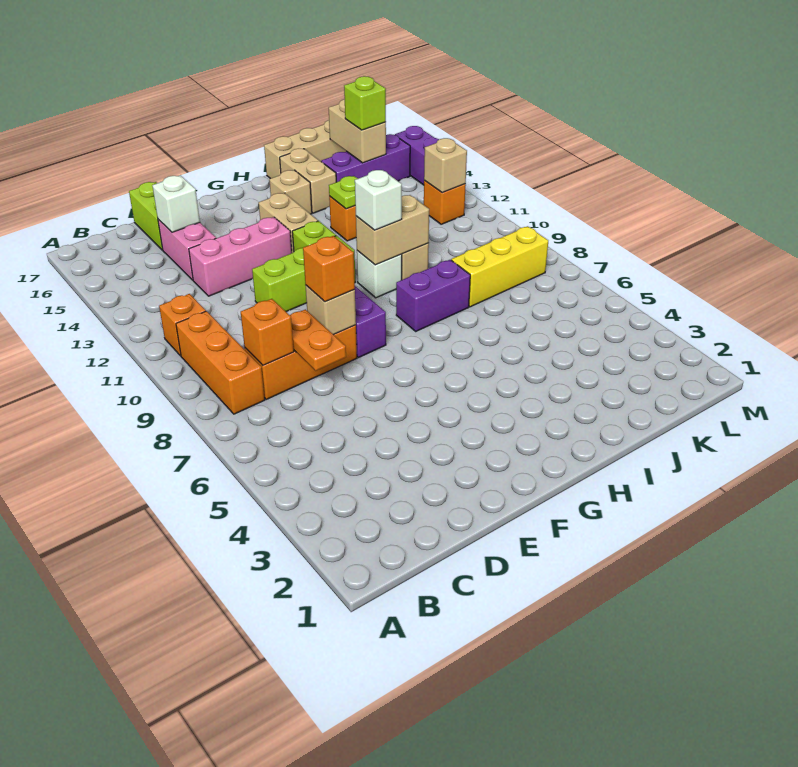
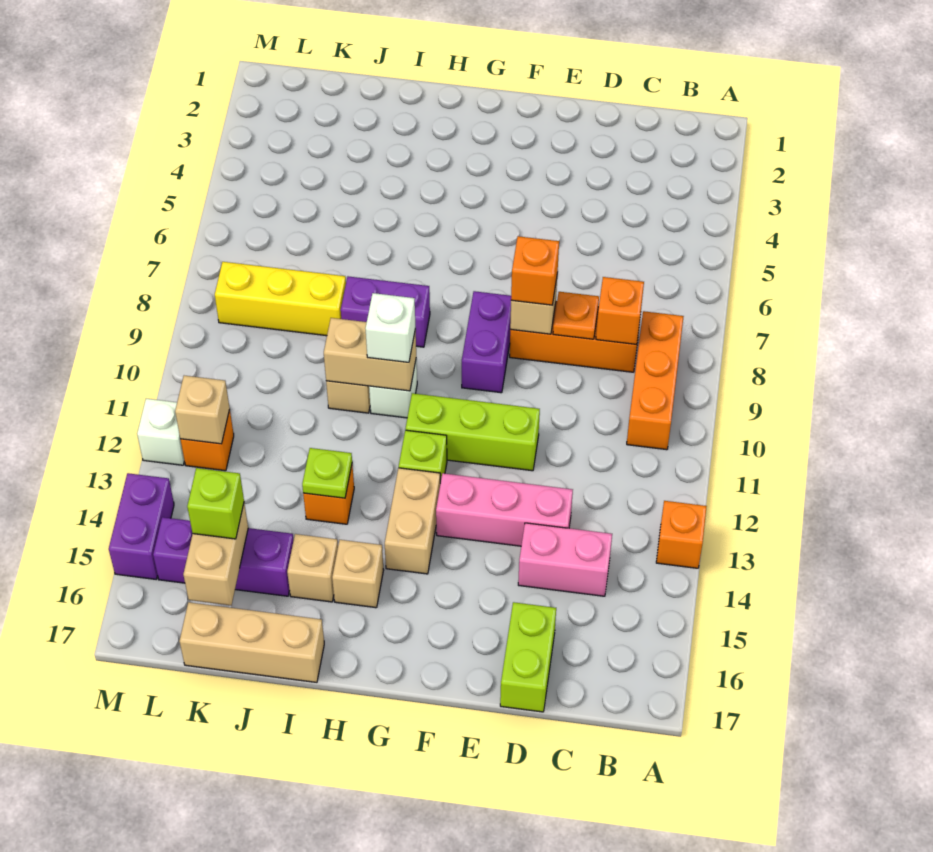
orange 1x1 brick [159,294,206,356] -> orange 1x1 brick moved to [656,501,707,568]
orange 1x2 plate [290,309,346,371] -> orange 1x1 plate [553,292,599,339]
pink 1x2 brick [158,219,216,280] -> pink 1x2 brick turned to [518,523,612,596]
white 1x1 brick [152,176,200,232] -> white 1x1 brick moved to [137,399,184,465]
tan 1x2 brick [280,149,336,213] -> tan 1x1 brick [287,534,338,602]

